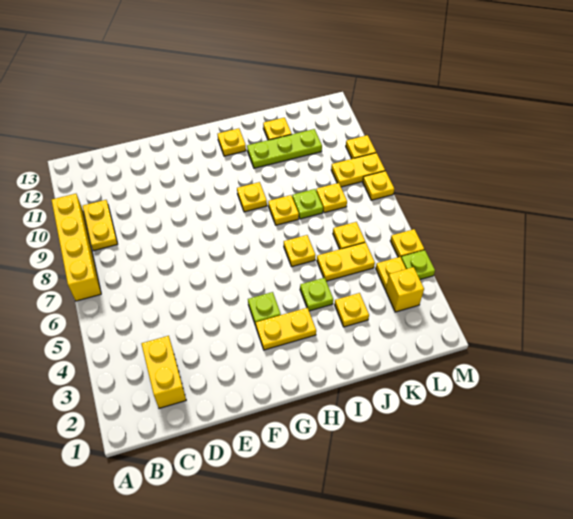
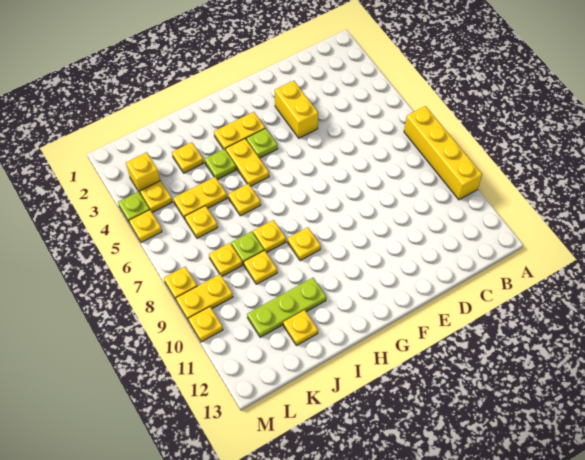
yellow 1x2 plate [83,200,117,251] -> yellow 1x2 plate moved to [226,139,269,186]
yellow 1x2 brick [142,336,186,408] -> yellow 1x2 brick moved to [275,81,318,138]
yellow 1x1 plate [218,128,246,156] -> yellow 1x1 plate moved to [244,250,277,284]

